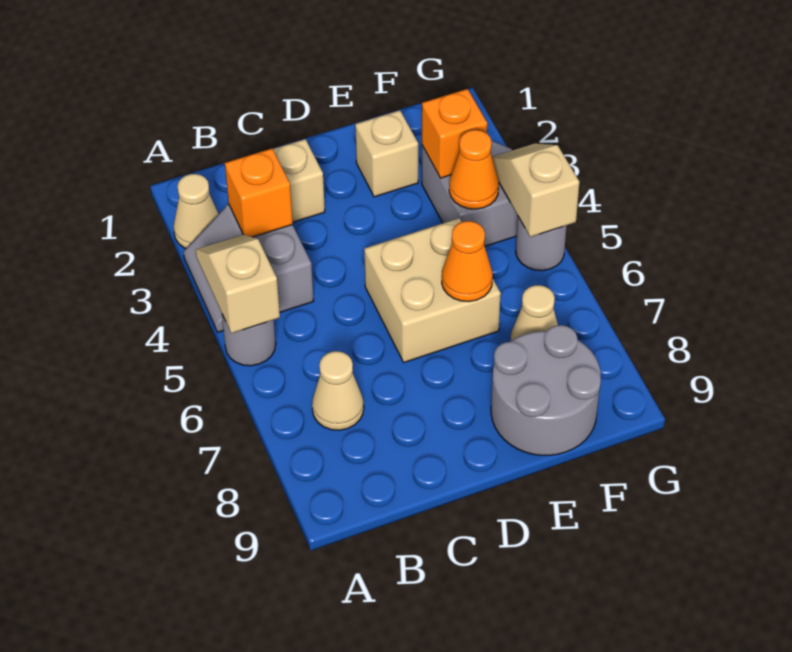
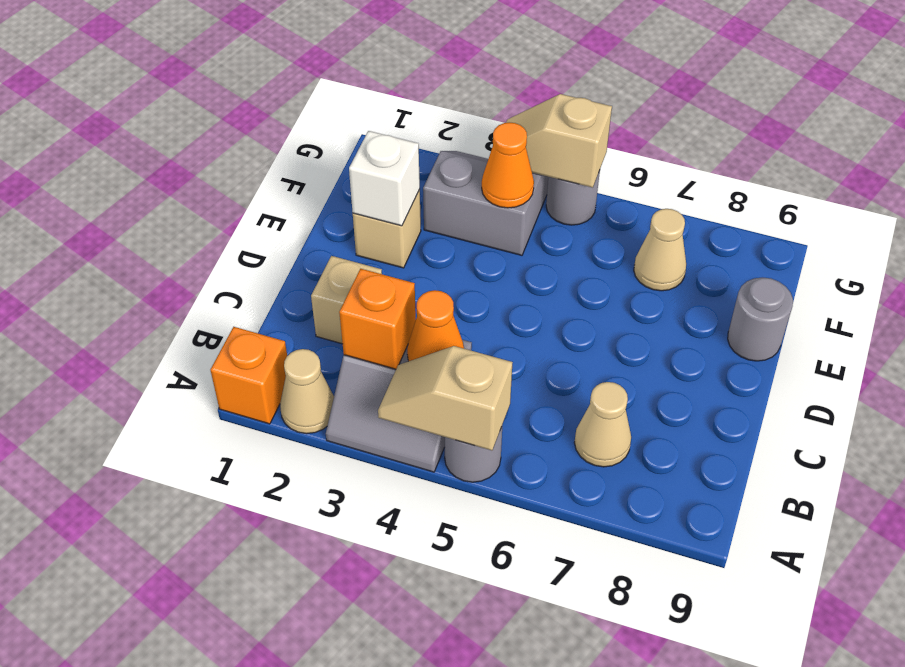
tan 2x2 brick [364,218,501,362] -> none
none -> white 1x1 brick [349,131,420,226]
orange 1x1 cone [442,221,493,302] -> orange 1x1 cone moved to [407,290,464,361]
grey 2x2 round brick [491,325,601,455] -> grey 1x1 round brick [728,277,793,361]
orange 1x1 brick [422,89,487,178] -> orange 1x1 brick moved to [210,327,287,424]

